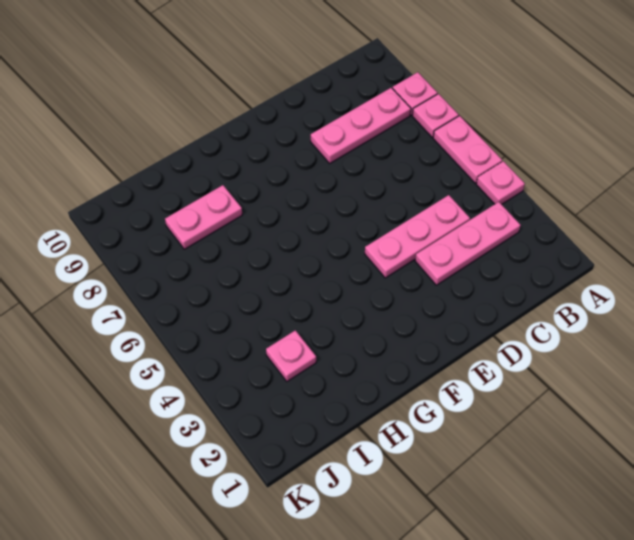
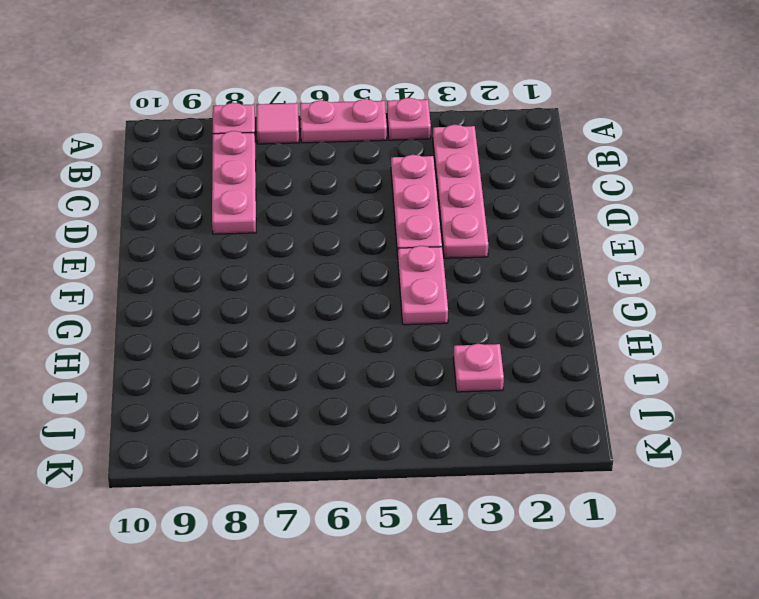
pink 1x1 plate [412,94,459,137] -> pink 1x1 tile [256,103,299,144]
pink 1x3 plate [415,202,521,285] -> pink 1x4 plate [433,124,488,258]
pink 1x2 plate [165,185,242,249] -> pink 1x2 plate moved to [398,246,448,325]

